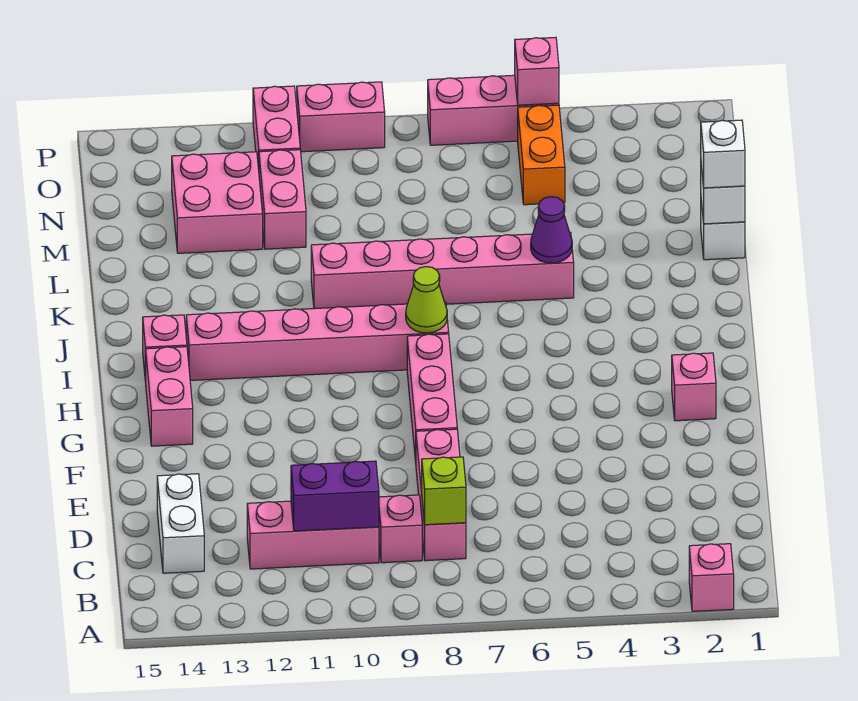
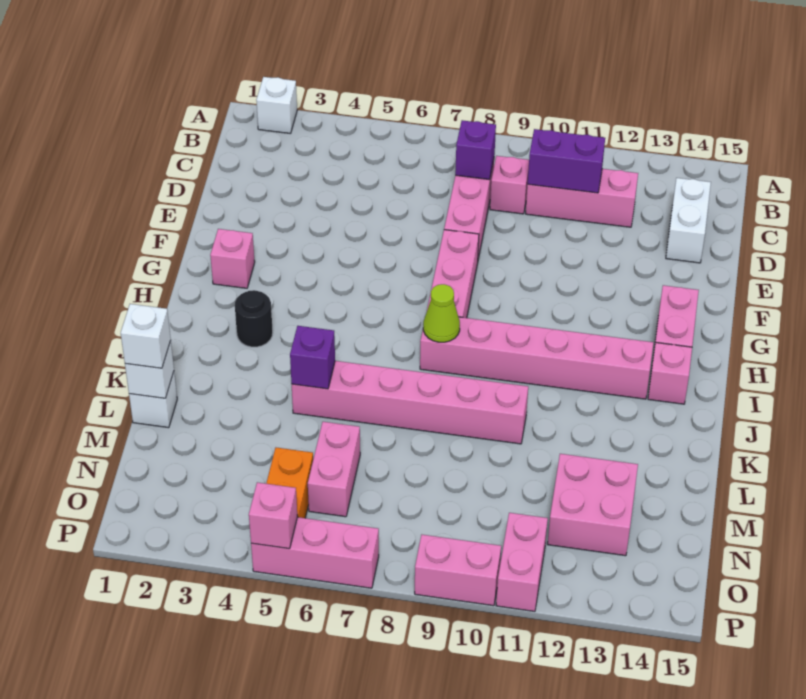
pink 1x1 brick [689,544,734,611] -> white 1x1 brick [256,77,297,134]
lime 1x1 brick [422,457,466,525] -> purple 1x1 brick [455,120,496,180]
none -> black 1x1 round brick [235,290,273,347]
purple 1x1 cone [531,197,572,263] -> purple 1x1 brick [290,326,335,389]
pink 1x2 brick [259,150,306,249] -> pink 1x2 brick moved to [308,422,360,517]

